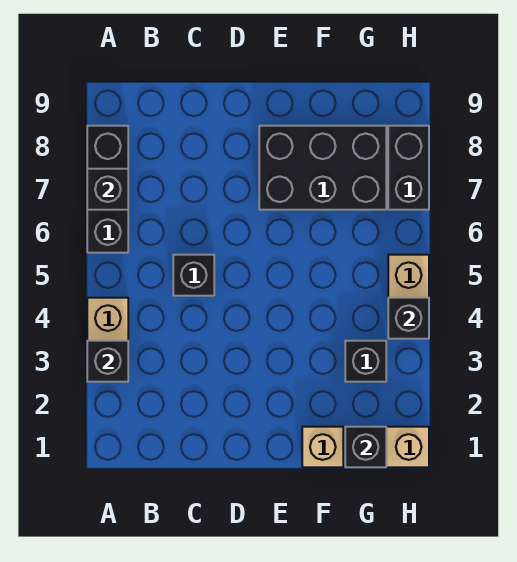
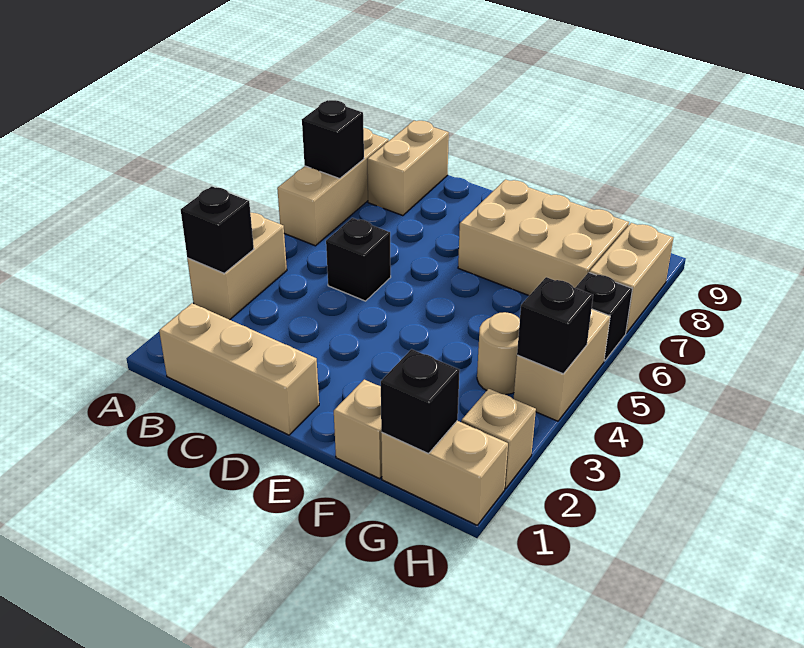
black 1x3 brick [87,126,128,253] -> tan 1x3 brick [277,128,389,246]
none -> tan 1x3 brick [159,303,319,435]
none -> tan 1x2 brick [367,121,449,216]
black 2x3 brick [259,126,386,210] -> tan 2x3 brick [458,179,629,295]
black 1x1 brick [345,341,386,382] -> black 1x1 brick moved to [575,272,632,361]
none -> tan 1x1 round brick [477,312,520,395]
none -> tan 1x1 brick [461,389,536,489]
black 1x2 brick [388,126,429,210] -> tan 1x2 brick [589,223,673,333]

